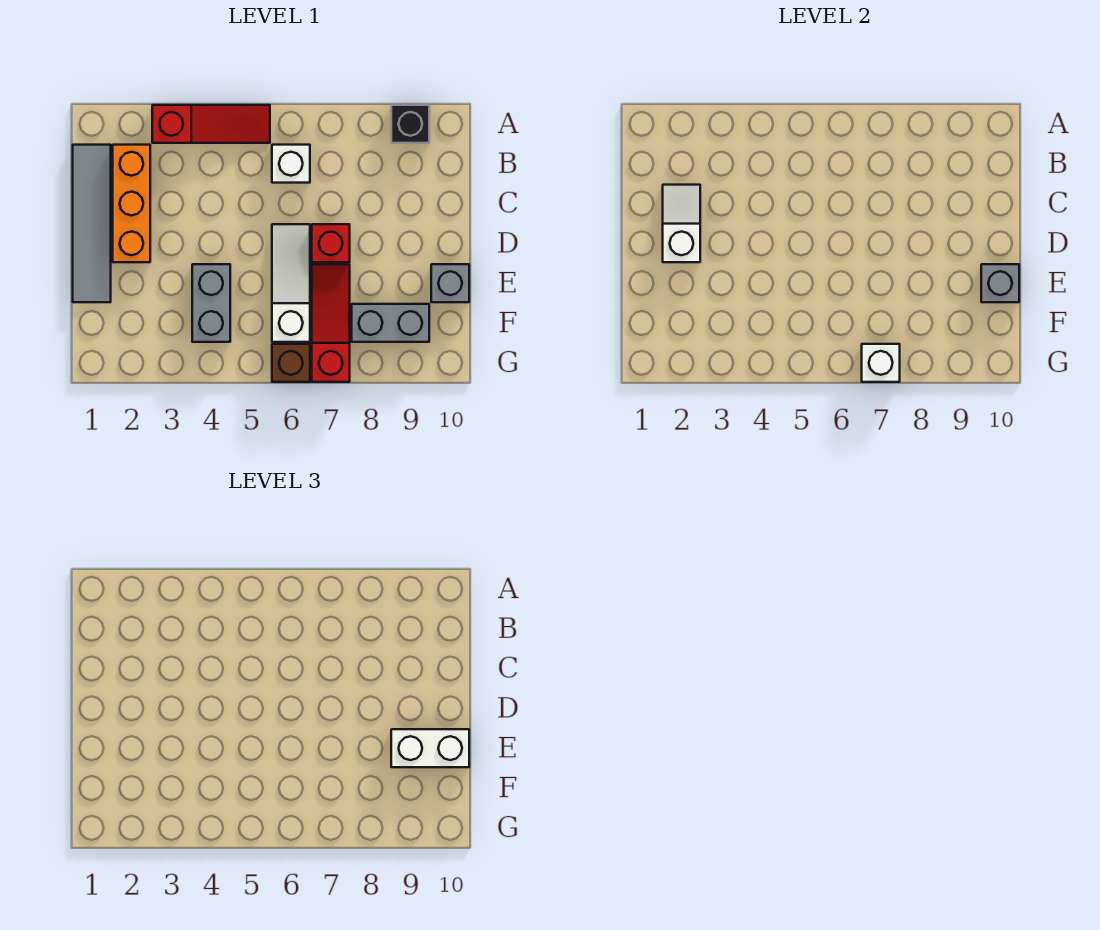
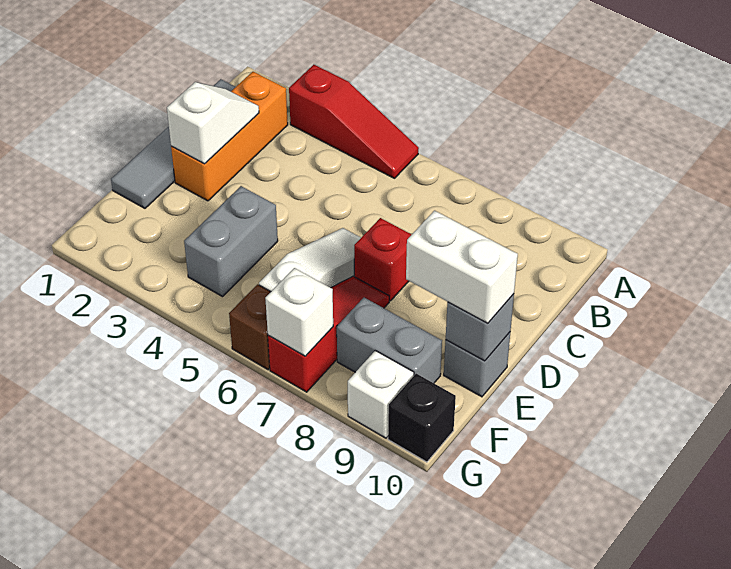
black 1x1 brick [391,105,429,143] -> black 1x1 brick moved to [388,374,456,462]
white 1x1 brick [272,145,310,183] -> white 1x1 brick moved to [348,351,414,438]

